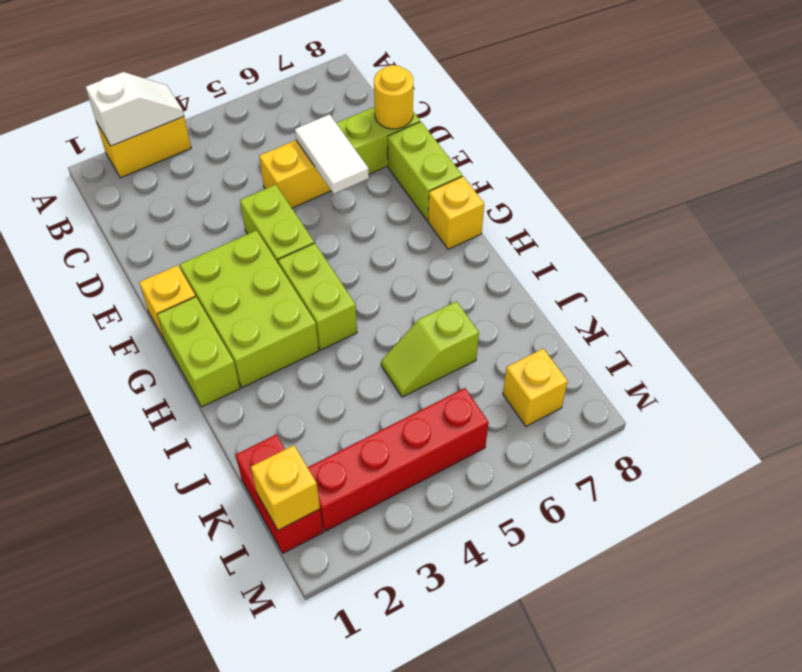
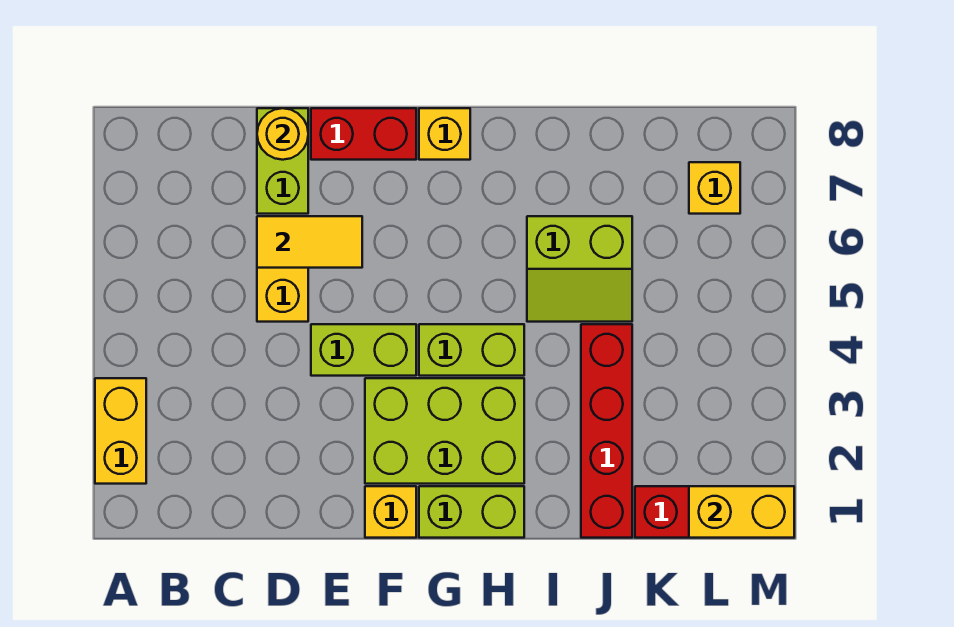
white 1x2 slope [86,72,184,146] -> none
white 1x2 tile [295,114,369,194] -> yellow 1x2 tile [257,216,362,268]
lime 1x2 brick [388,122,462,221] -> red 1x2 brick [311,108,416,160]
lime 1x2 slope [381,301,479,397] -> lime 2x2 slope [527,216,632,322]
yellow 1x1 brick [251,445,320,530] -> yellow 1x2 brick [689,486,794,538]
red 1x4 brick [307,388,489,531] -> red 1x4 brick moved to [581,324,632,538]

